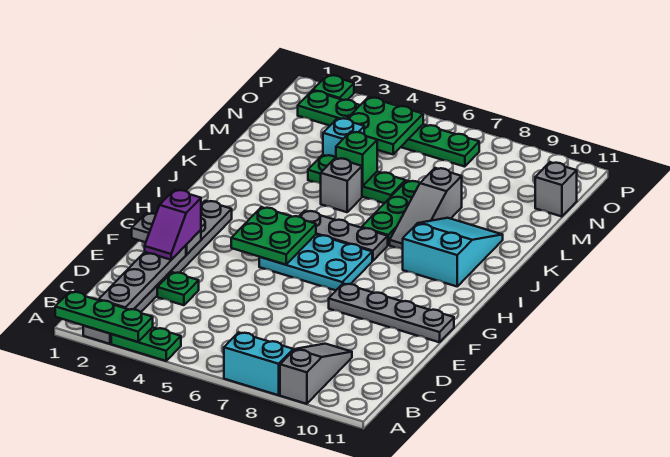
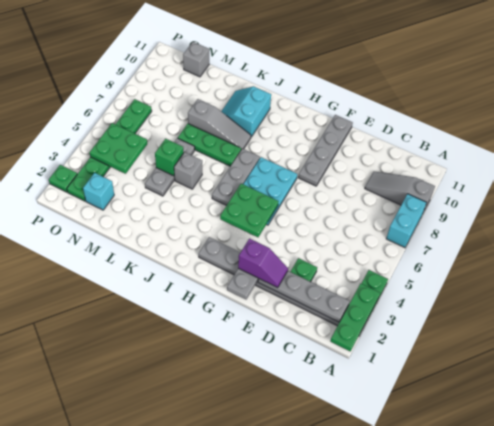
cyan 2x3 slope [403,218,503,286] -> cyan 2x2 slope [221,86,271,137]
green 1x3 plate [308,155,405,203] -> grey 1x3 plate [145,138,195,196]
cyan 1x1 brick [323,118,364,157] -> cyan 1x1 brick moved to [83,173,114,210]

